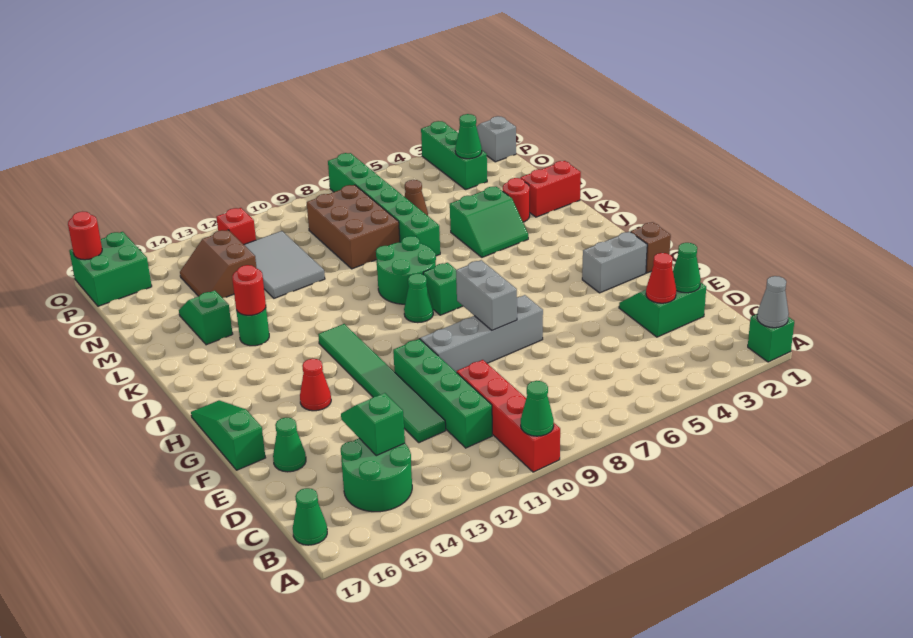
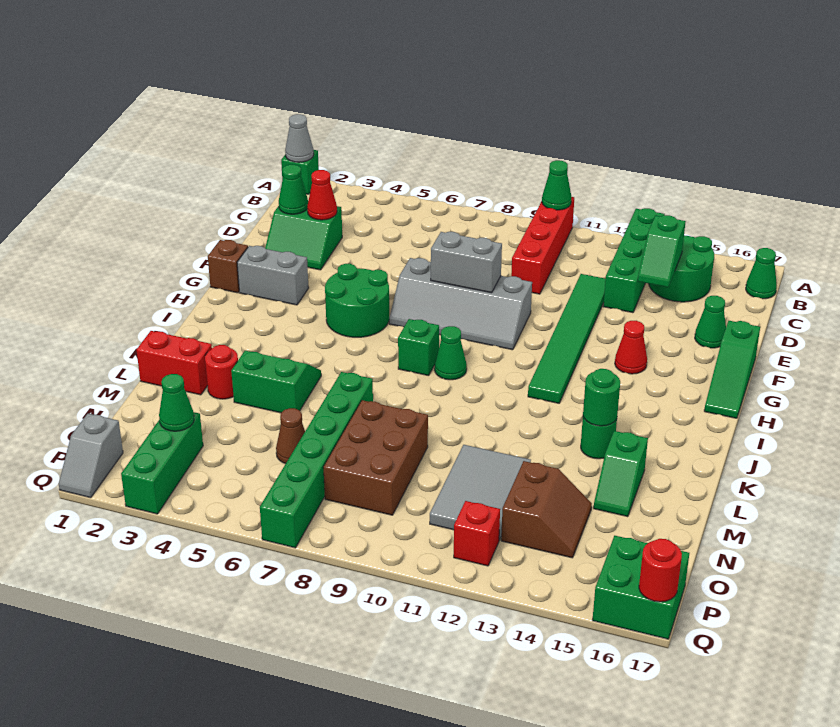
green 1x4 brick [393,339,492,448] -> green 1x4 brick moved to [603,208,665,313]
grey 1x2 brick [456,260,517,330] -> grey 1x2 brick turned to [431,232,502,293]
green 2x2 round brick [376,236,436,304] -> green 2x2 round brick moved to [325,264,389,337]
red 1x1 round brick [232,265,266,315] -> green 1x1 round brick [583,369,620,426]

